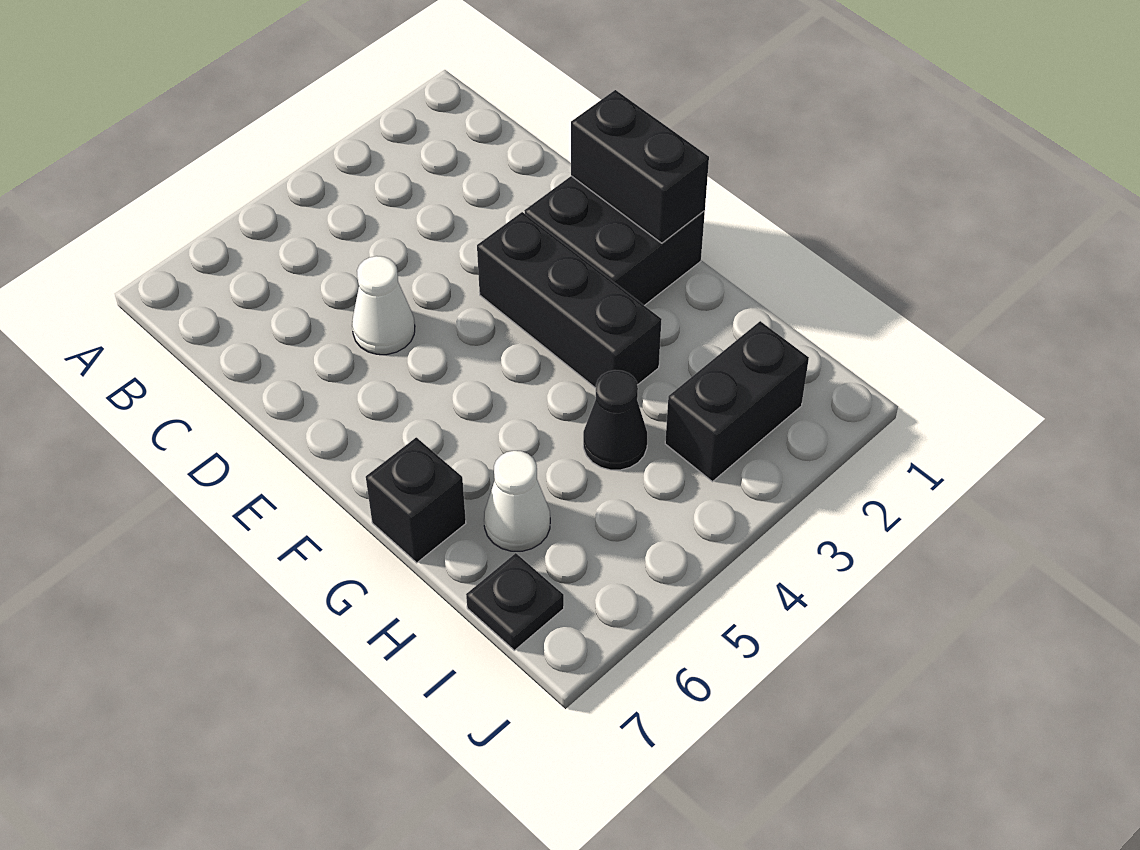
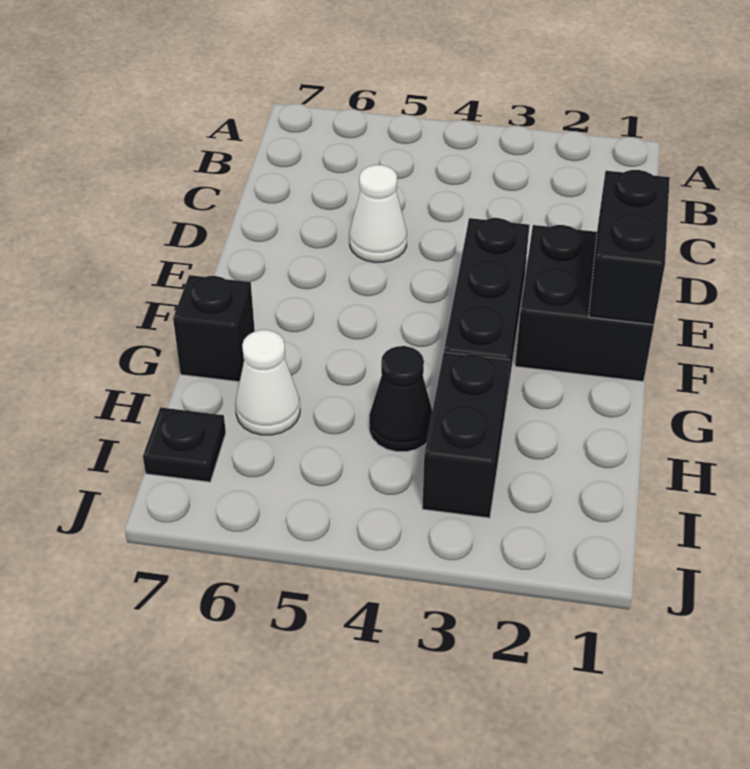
black 1x2 brick [665,321,809,482] -> black 1x2 brick turned to [422,352,510,518]

